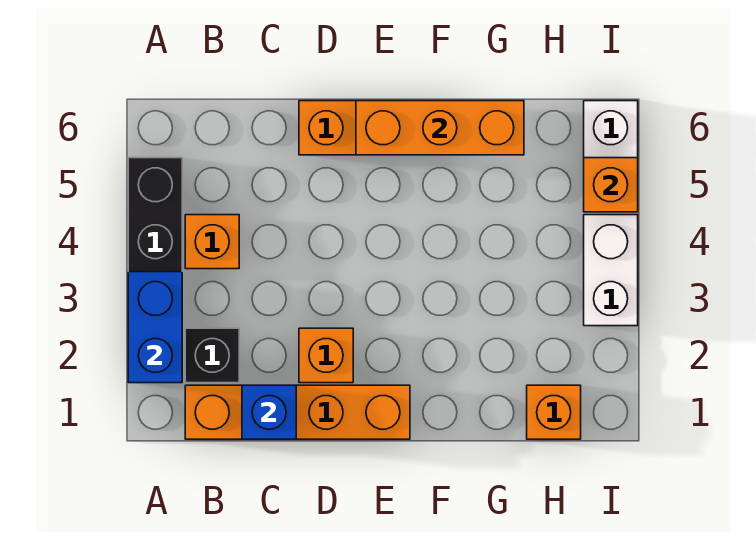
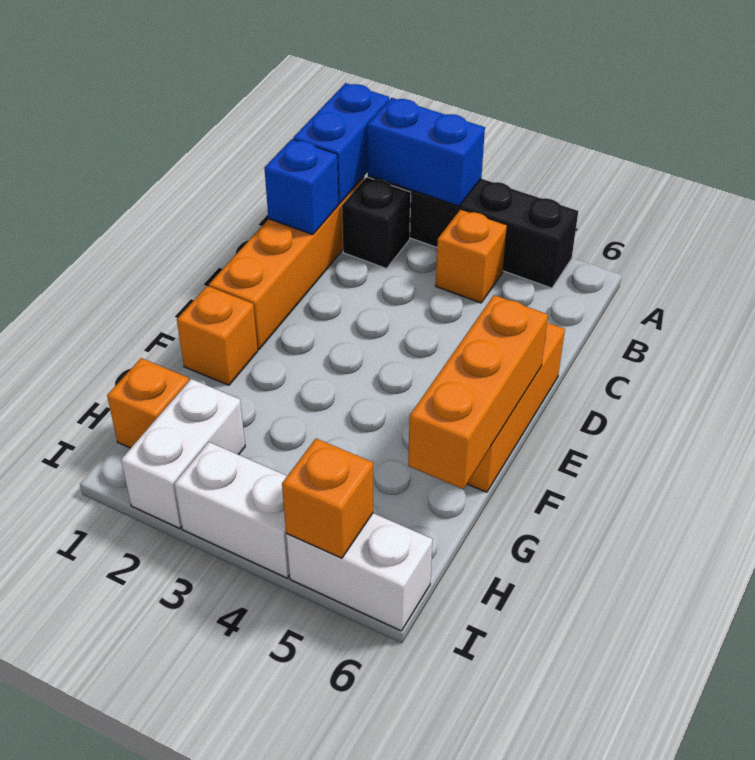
none -> blue 1x2 brick [293,83,389,204]
orange 1x1 brick [299,328,353,383] -> orange 1x1 brick moved to [177,286,258,385]
none -> white 1x2 brick [121,379,245,528]

